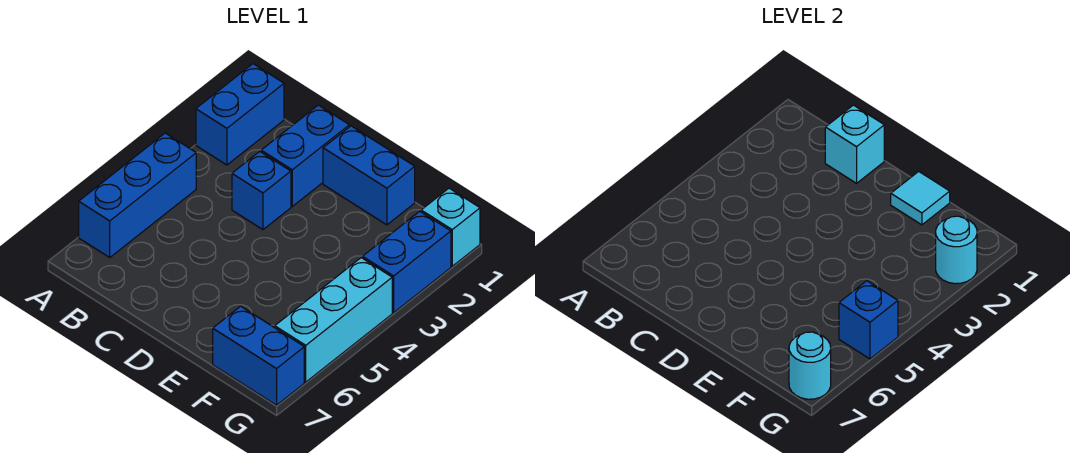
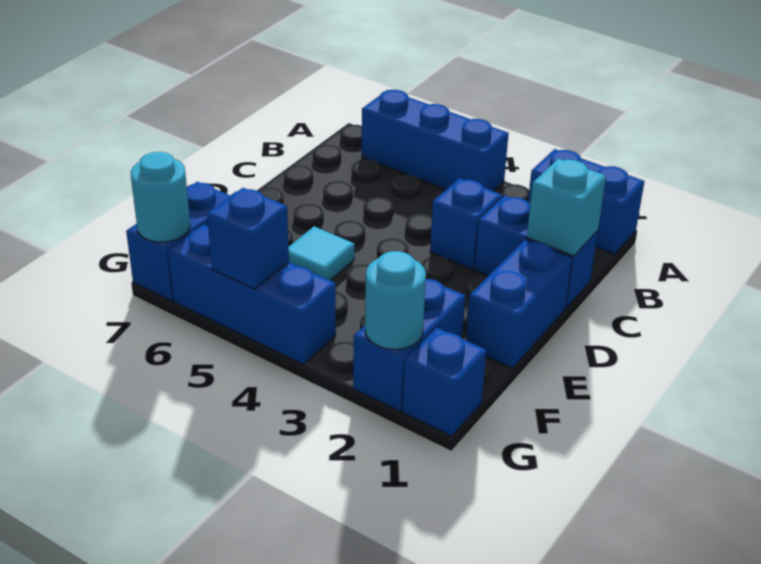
cyan 1x1 tile [891,171,950,225] -> cyan 1x1 tile moved to [289,227,354,280]
cyan 1x1 brick [421,188,480,266] -> blue 1x1 brick [403,328,487,436]
blue 1x2 brick [363,211,451,313] -> blue 1x2 brick turned to [353,279,465,411]
cyan 1x3 brick [275,258,392,382] -> blue 1x3 brick [168,225,336,365]

